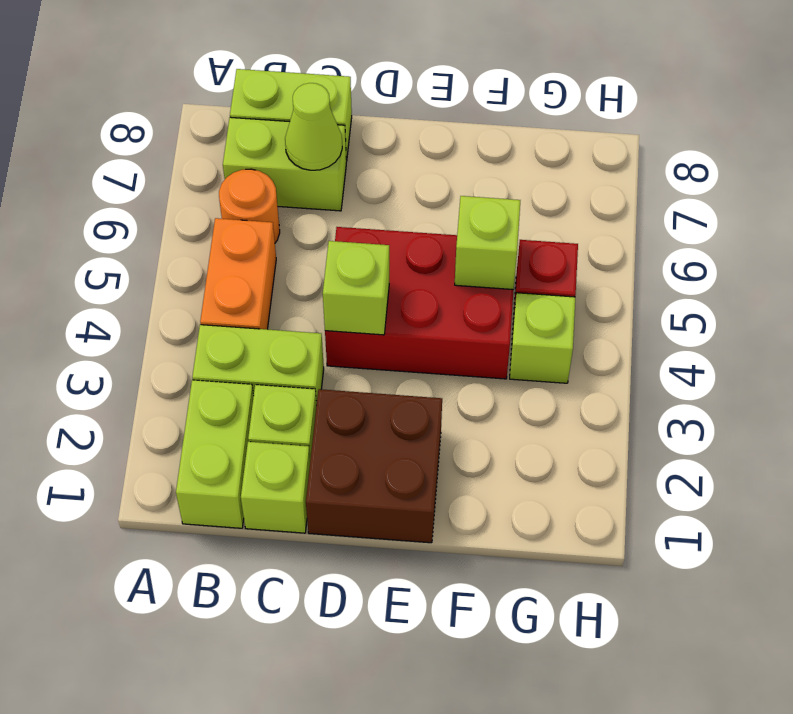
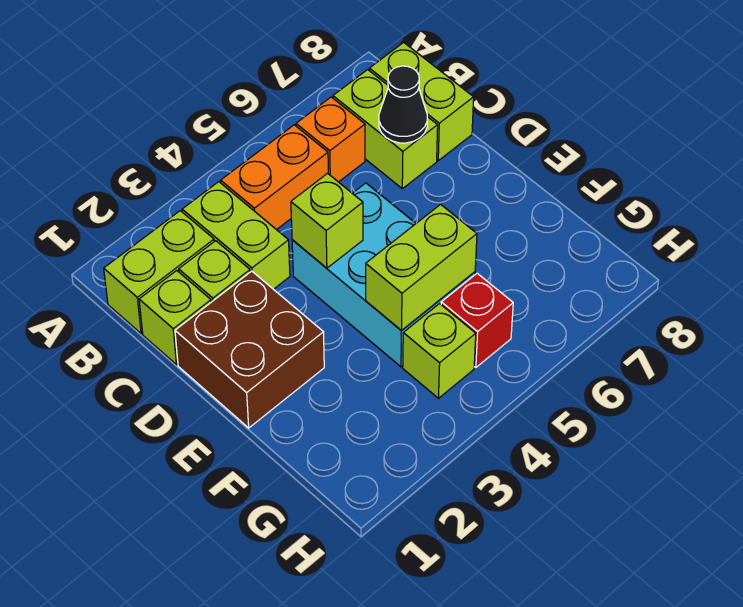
orange 1x1 round brick [219,169,280,243] -> orange 1x1 brick [296,97,365,182]
lime 1x1 cone [285,83,342,170] -> black 1x1 cone [379,66,427,143]
red 2x3 brick [325,227,513,379] -> cyan 2x3 brick [292,183,475,367]
lime 1x1 brick [455,196,520,290] -> lime 1x2 brick [366,204,477,331]

